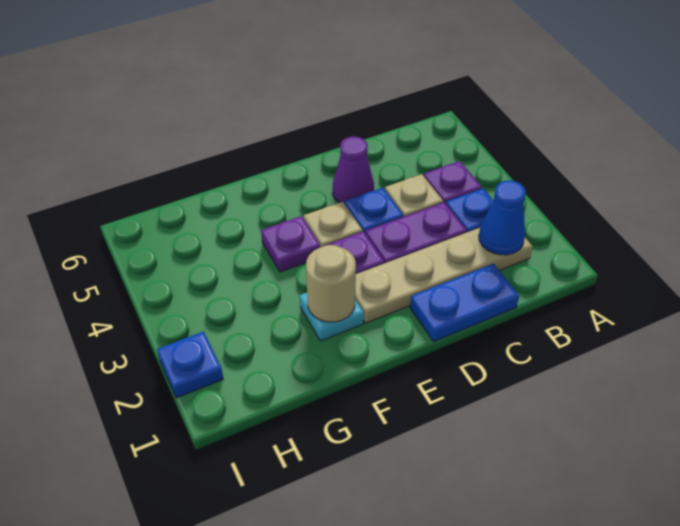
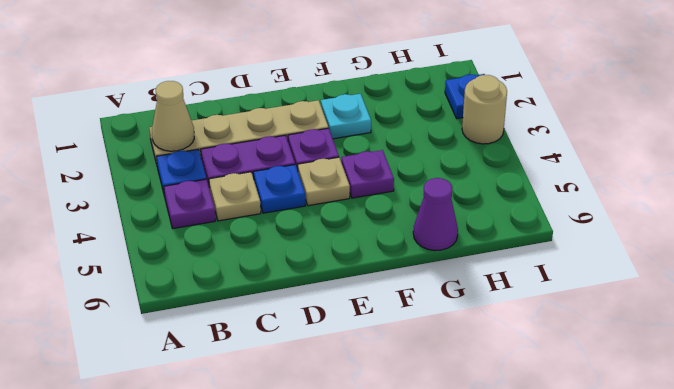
blue 1x1 cone [479,180,526,255] -> tan 1x1 cone [152,81,194,151]
blue 1x2 plate [410,264,519,341] -> none
purple 1x1 cone [333,136,374,204] -> purple 1x1 cone moved to [413,178,458,251]
tan 1x1 round brick [306,245,356,322] -> tan 1x1 round brick moved to [462,75,507,144]

